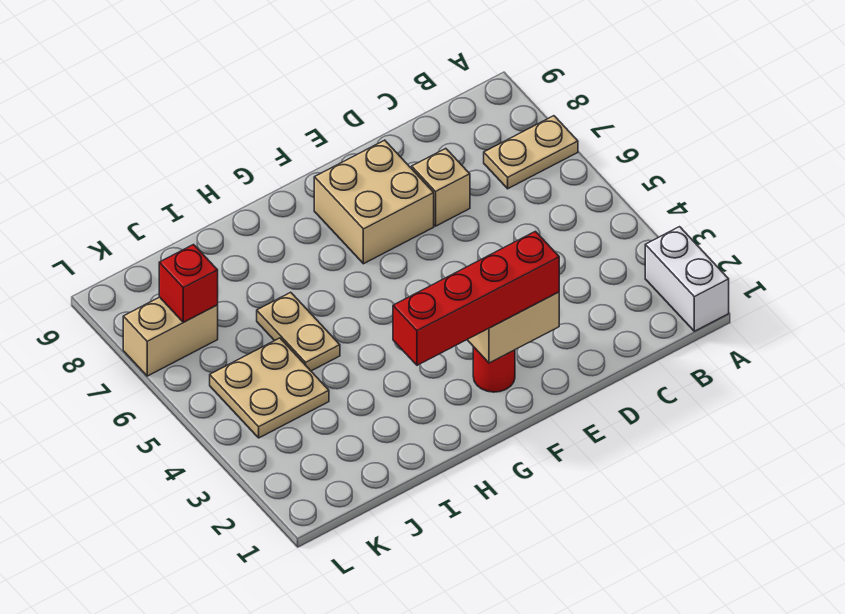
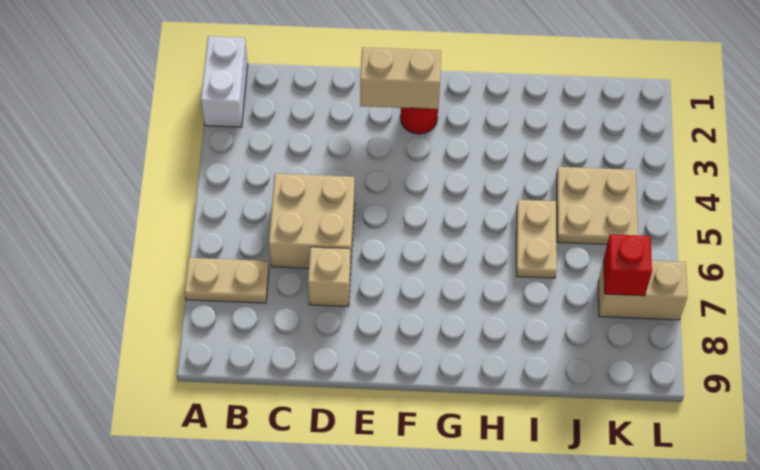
red 1x4 brick [393,231,559,365] -> none
tan 2x2 brick [314,140,434,264] -> tan 2x2 brick moved to [269,174,355,268]

